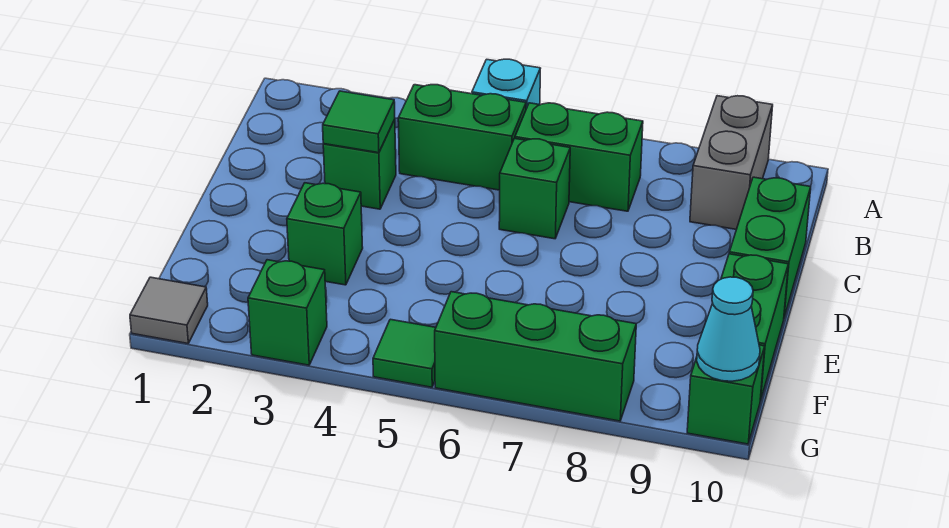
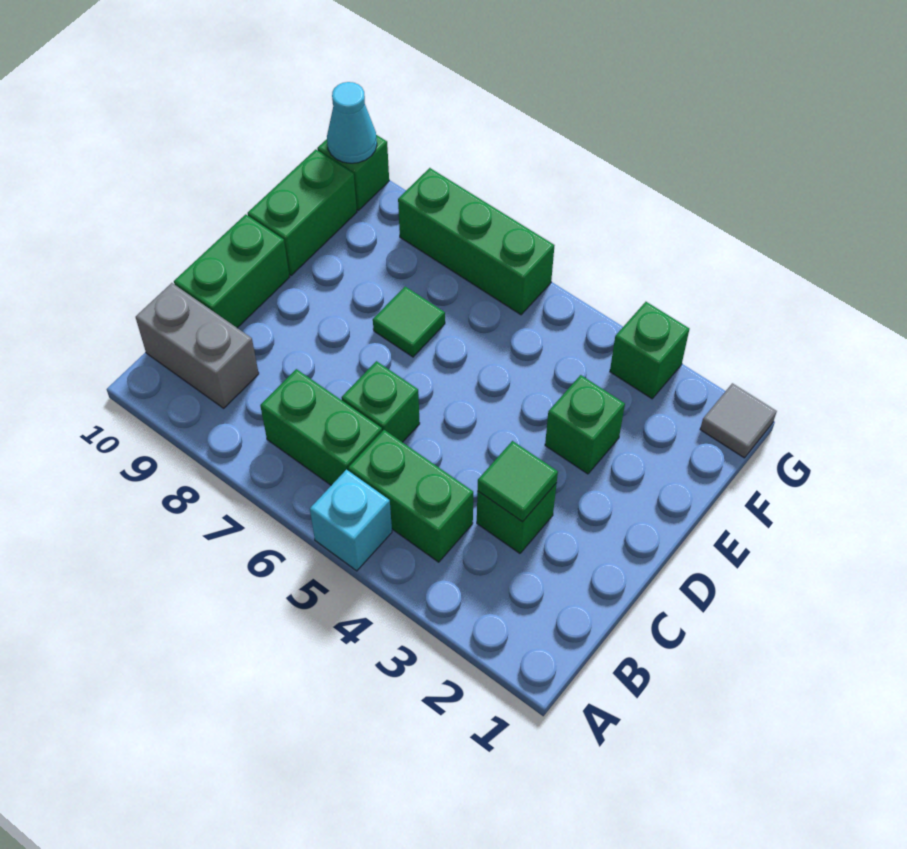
grey 1x2 brick [690,96,773,229] -> grey 1x2 brick turned to [136,283,259,408]
green 1x1 tile [373,319,436,387] -> green 1x1 tile moved to [373,286,445,357]

